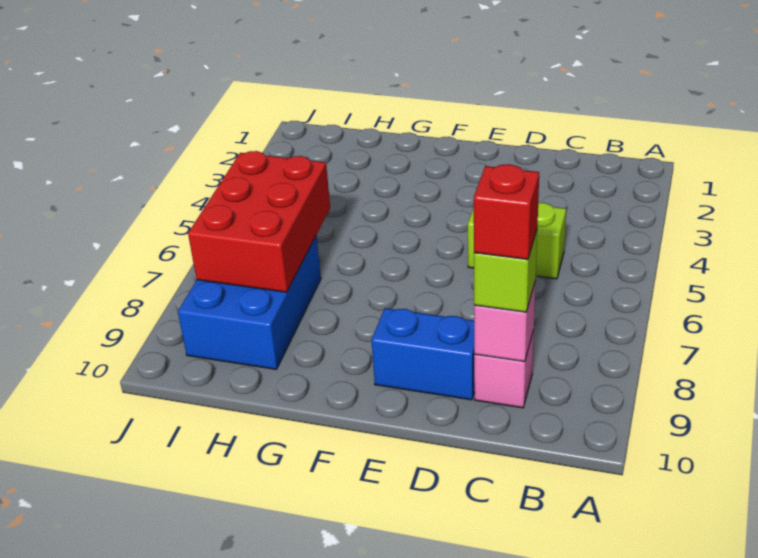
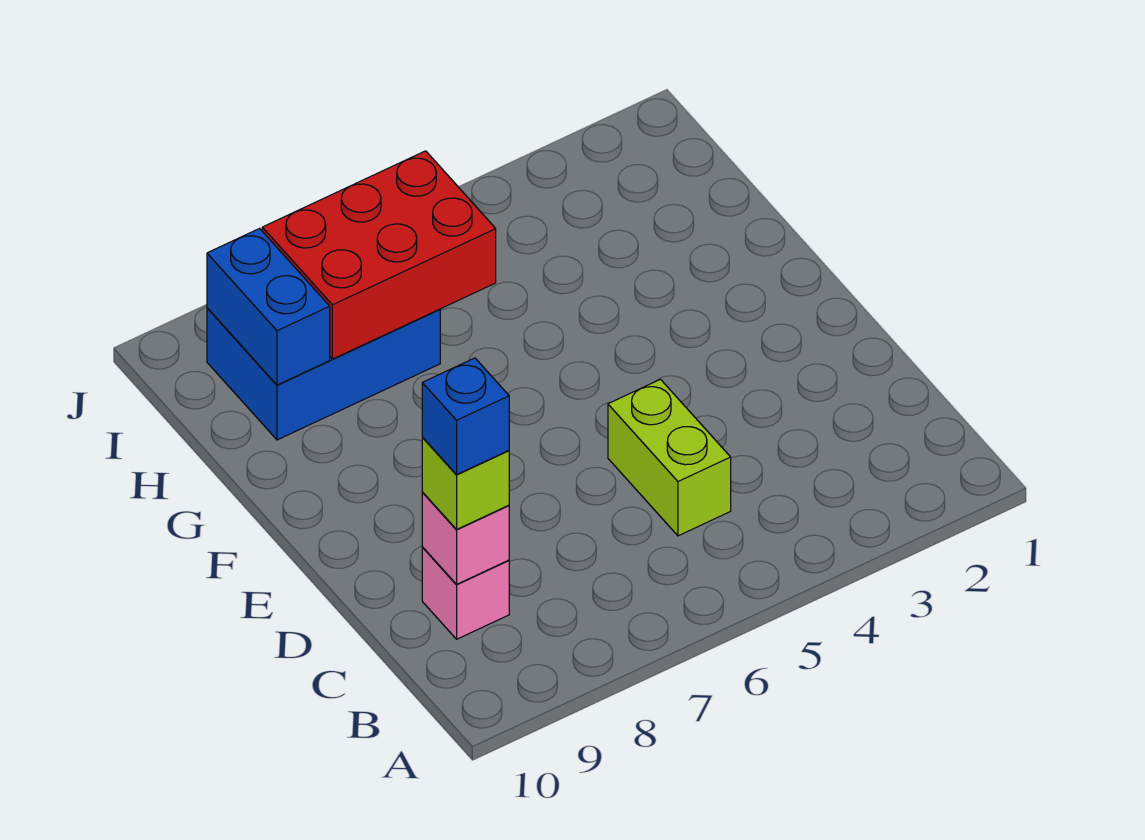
red 1x1 brick [474,164,539,260] -> blue 1x1 brick [422,358,509,474]
blue 1x2 brick [372,308,475,400] -> blue 1x2 brick moved to [207,229,330,385]

